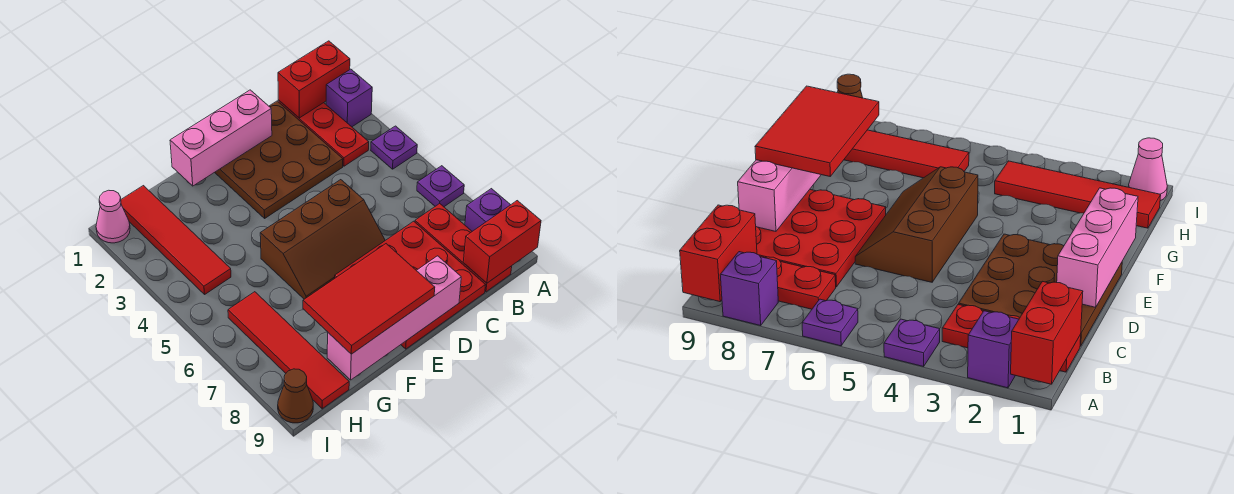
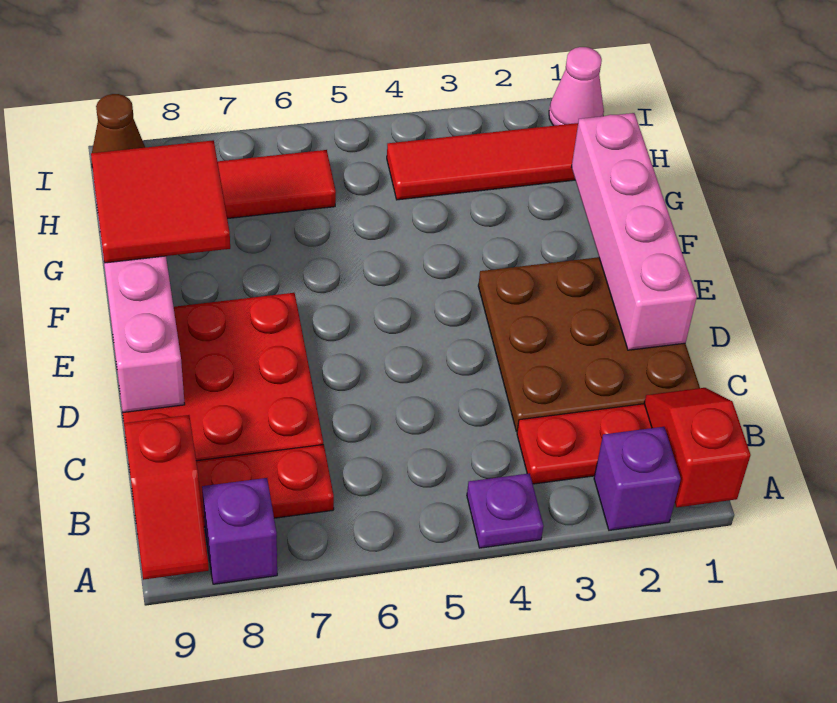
red 1x2 brick [278,41,350,118] -> red 1x2 slope [644,388,751,507]
purple 1x1 plate [417,166,464,207] -> none
red 1x2 brick [463,201,541,283] -> red 1x2 slope [124,415,209,580]
pink 1x3 brick [170,90,272,186] -> pink 1x4 brick [571,113,697,350]
brown 2x3 slope [260,180,385,299] -> none
red 2x3 tile [303,244,435,354] -> red 2x2 tile [91,140,230,263]

